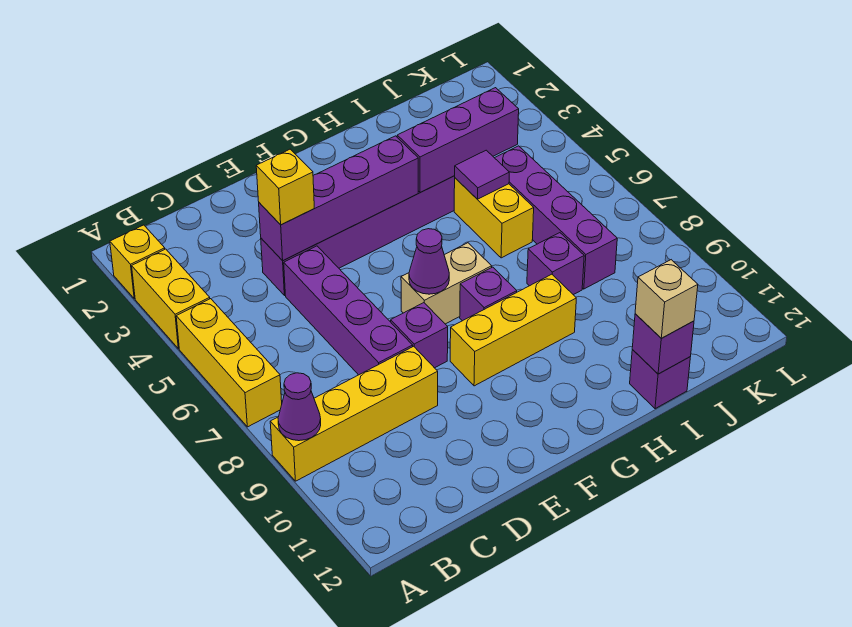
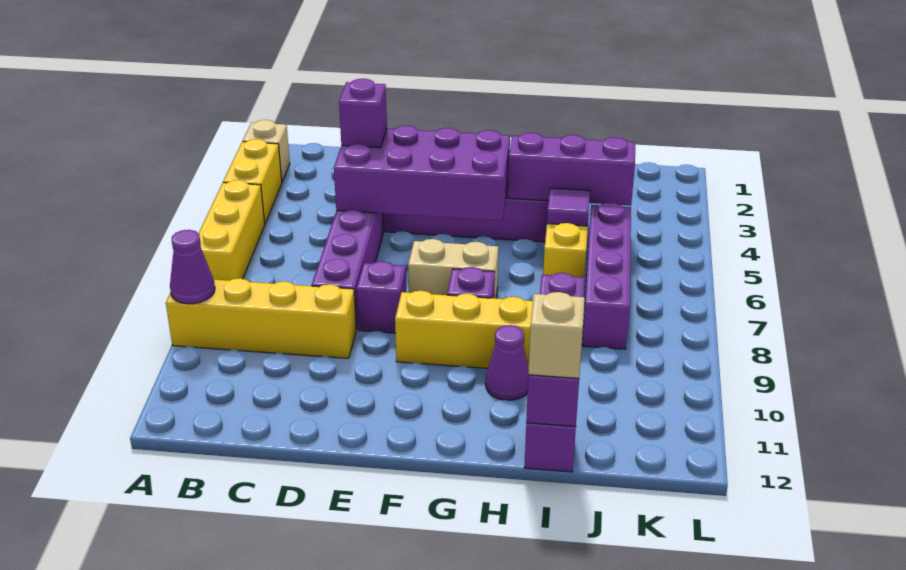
yellow 1x1 brick [110,225,165,299] -> tan 1x1 brick [243,120,290,181]
purple 1x4 brick [259,136,418,261] -> purple 2x4 brick [334,126,510,221]
yellow 1x1 brick [256,149,314,225] -> purple 1x1 brick [339,79,387,148]
purple 1x1 cone [409,229,449,294] -> purple 1x1 cone moved to [486,325,529,400]

